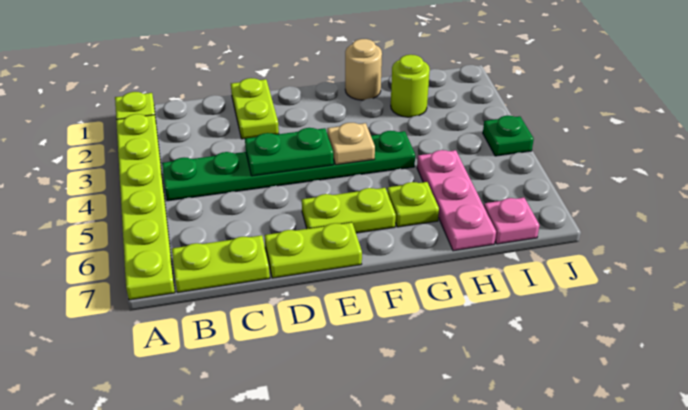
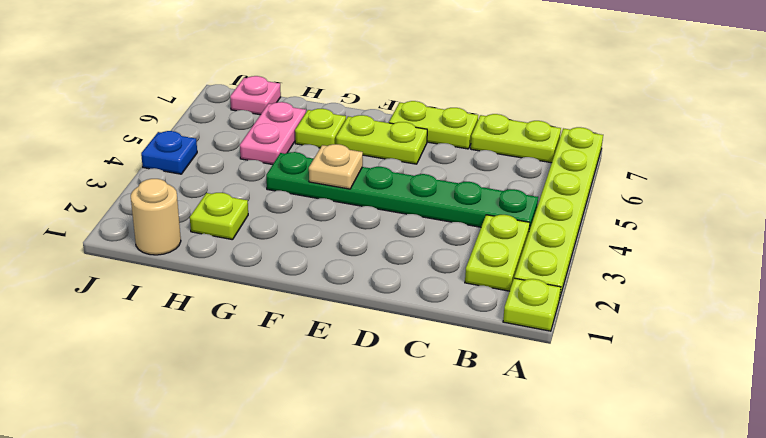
lime 1x2 plate [231,78,279,139] -> lime 1x2 plate moved to [465,215,530,291]
green 1x2 plate [245,128,333,176] -> none
tan 1x1 round brick [345,39,382,100] -> tan 1x1 round brick moved to [131,179,181,255]
lime 1x1 round brick [391,55,430,117] -> lime 1x1 plate [190,193,248,240]
pink 1x3 plate [417,150,496,251] -> pink 1x2 plate [240,102,306,165]
green 1x1 plate [483,116,534,156] -> blue 1x1 plate [141,131,197,174]

